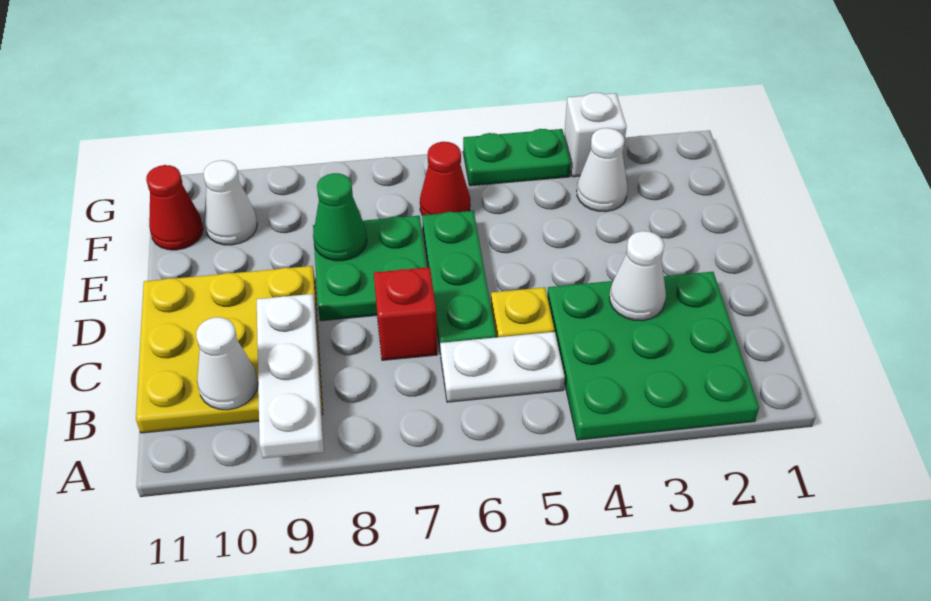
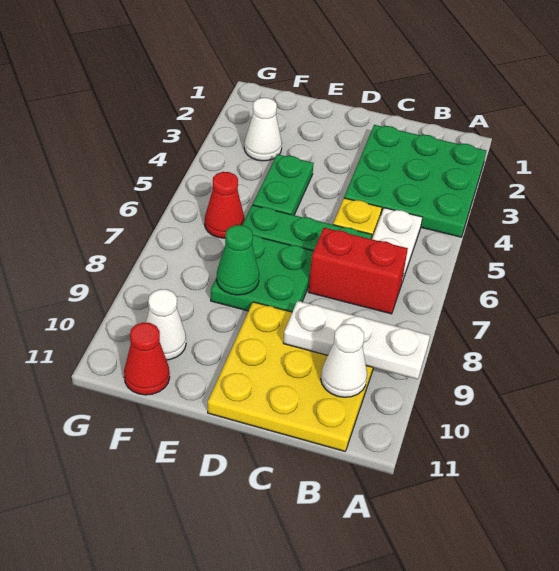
white 1x1 cone [610,231,666,321] -> none
red 1x1 brick [374,267,437,360] -> red 1x2 brick [309,228,408,314]
white 1x1 brick [564,93,627,177] -> none
green 1x2 plate [463,129,571,186] -> green 1x2 plate moved to [253,154,313,215]

